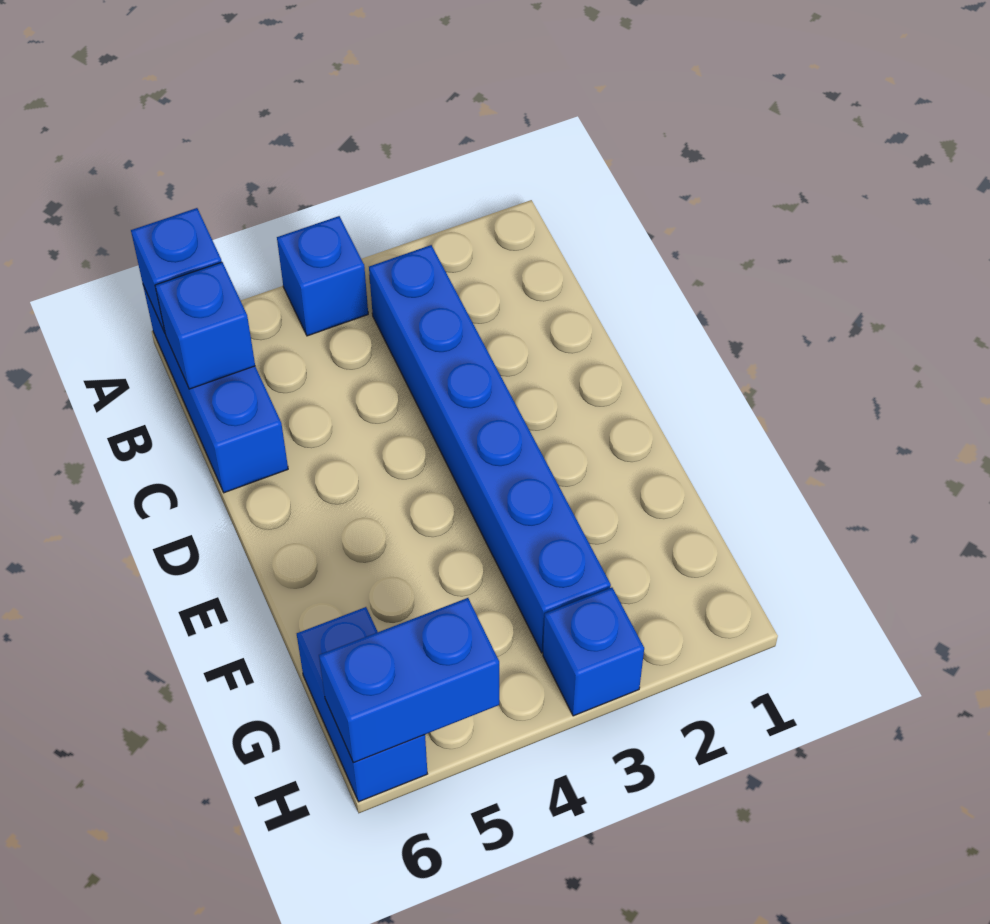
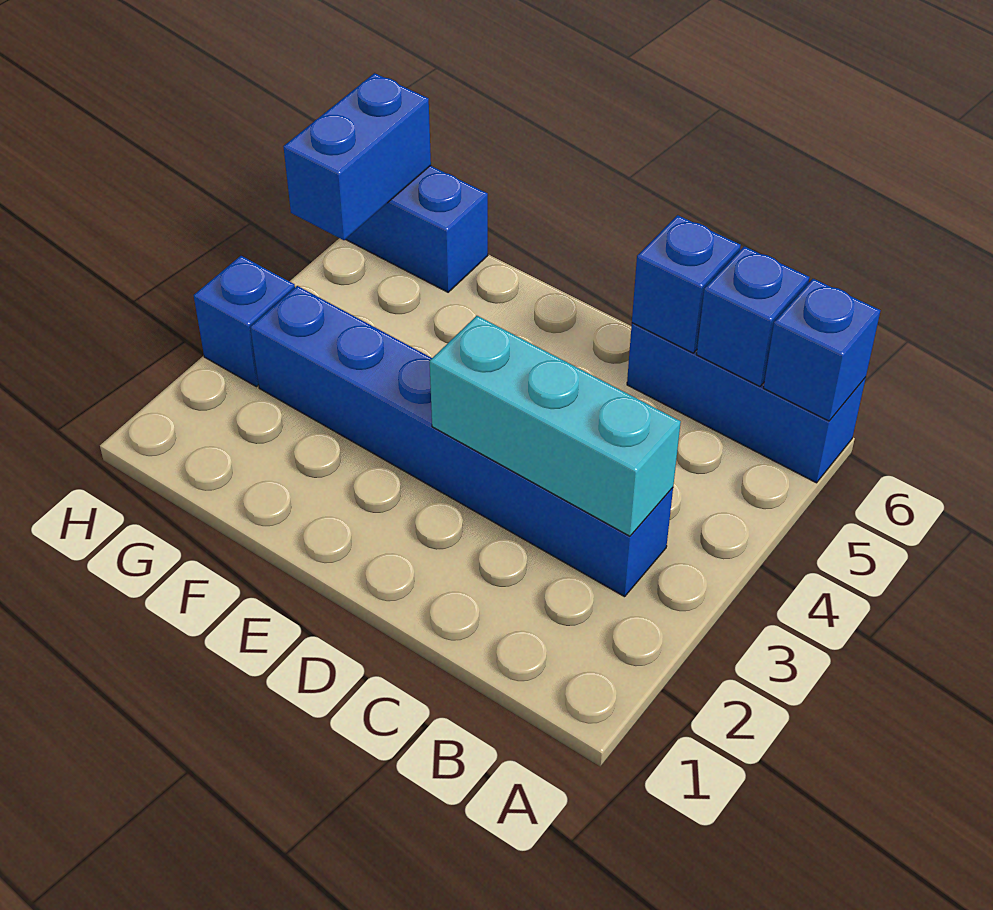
blue 1x1 brick [277,216,368,336] -> blue 1x1 brick moved to [632,215,741,353]
none -> cyan 1x3 brick [430,316,681,536]

